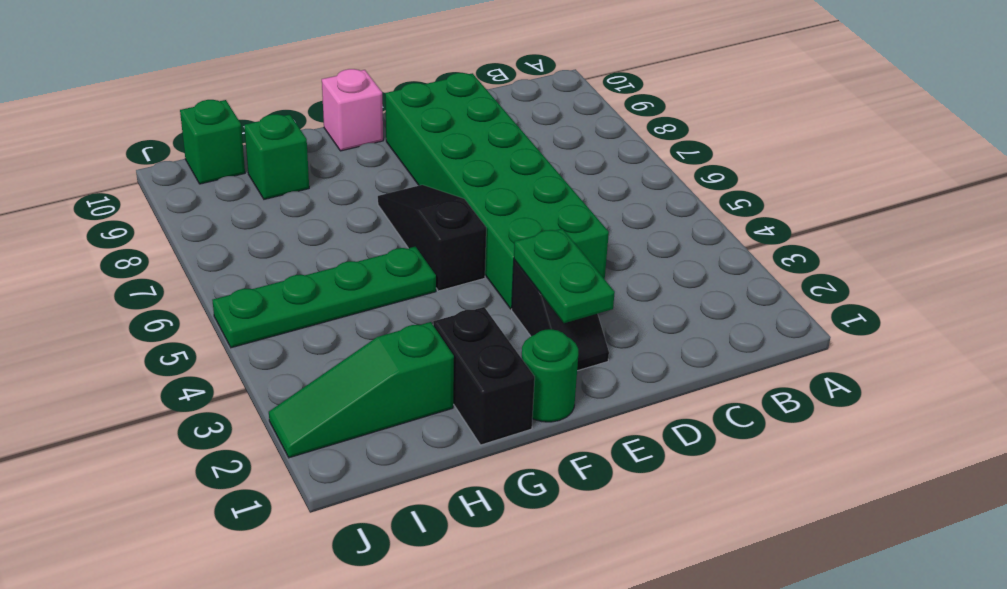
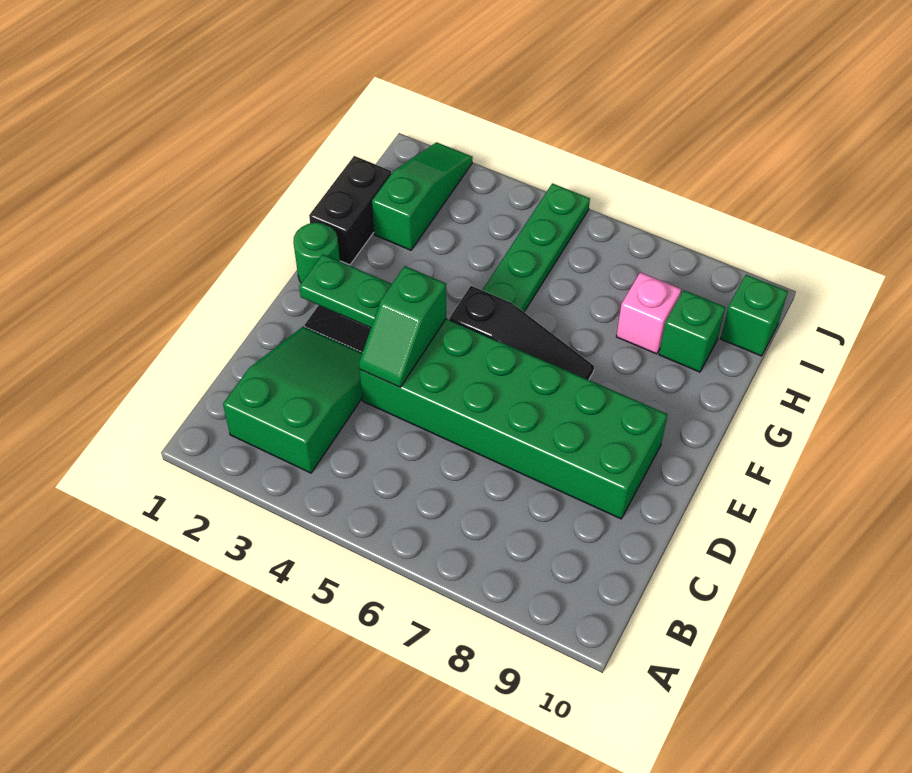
none -> green 2x3 slope [223,326,362,473]
none -> green 1x2 slope [359,266,446,387]
pink 1x1 brick [322,69,383,151] -> pink 1x1 brick moved to [616,272,681,354]
black 1x2 brick [433,307,535,445] -> black 1x2 brick turned to [309,156,391,265]

